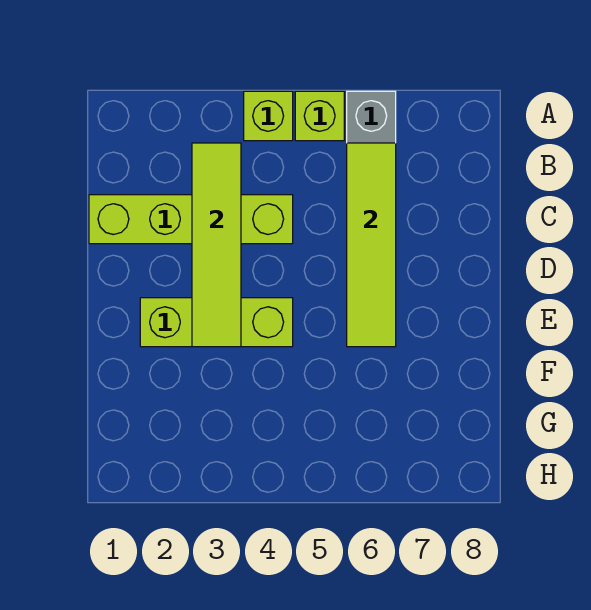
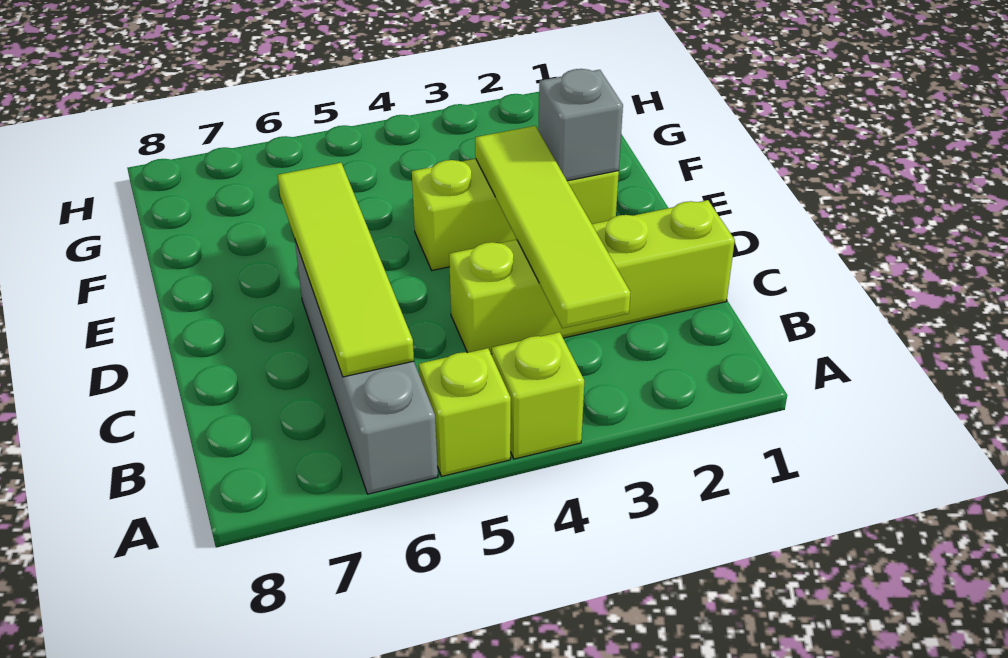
none -> grey 1x1 brick [538,69,623,181]

